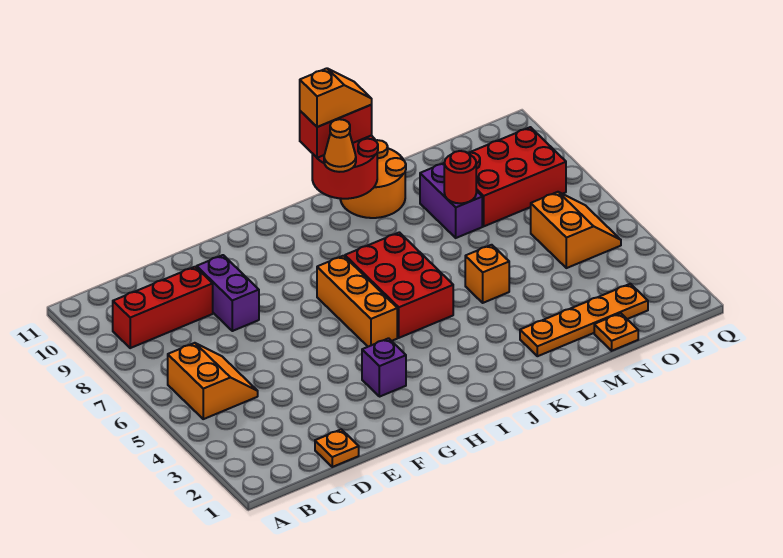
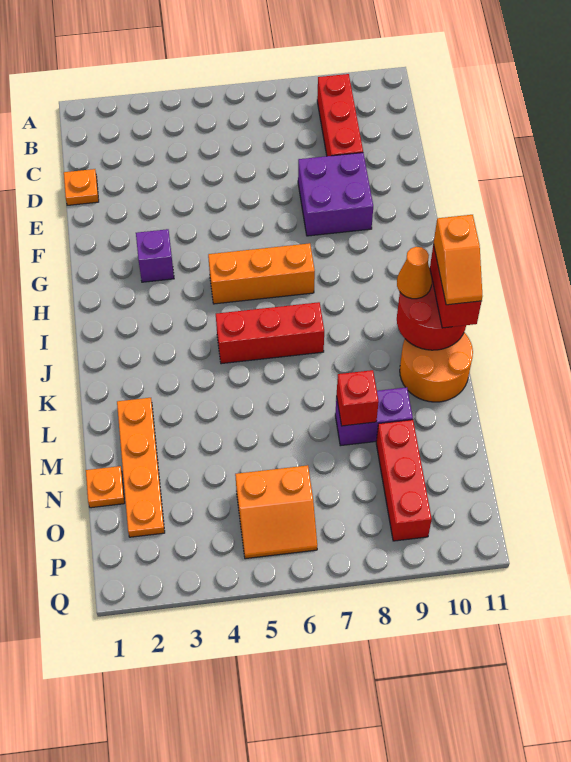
orange 2x2 slope [168,343,258,419] -> none
purple 1x2 brick [197,255,259,331] -> purple 2x2 brick [298,153,373,236]
red 2x3 brick [345,232,453,338] -> red 1x3 brick [216,302,324,364]
orange 1x1 brick [465,245,509,303] -> none
red 1x1 round brick [444,151,476,203] -> red 1x1 brick [337,370,379,426]
red 2x3 brick [468,127,566,226] -> red 1x3 brick [376,420,432,541]

